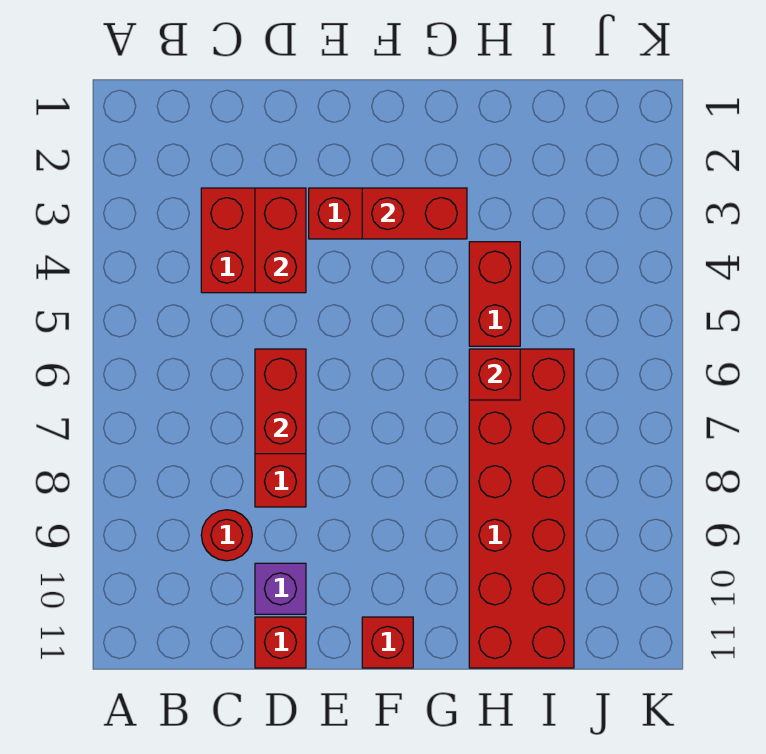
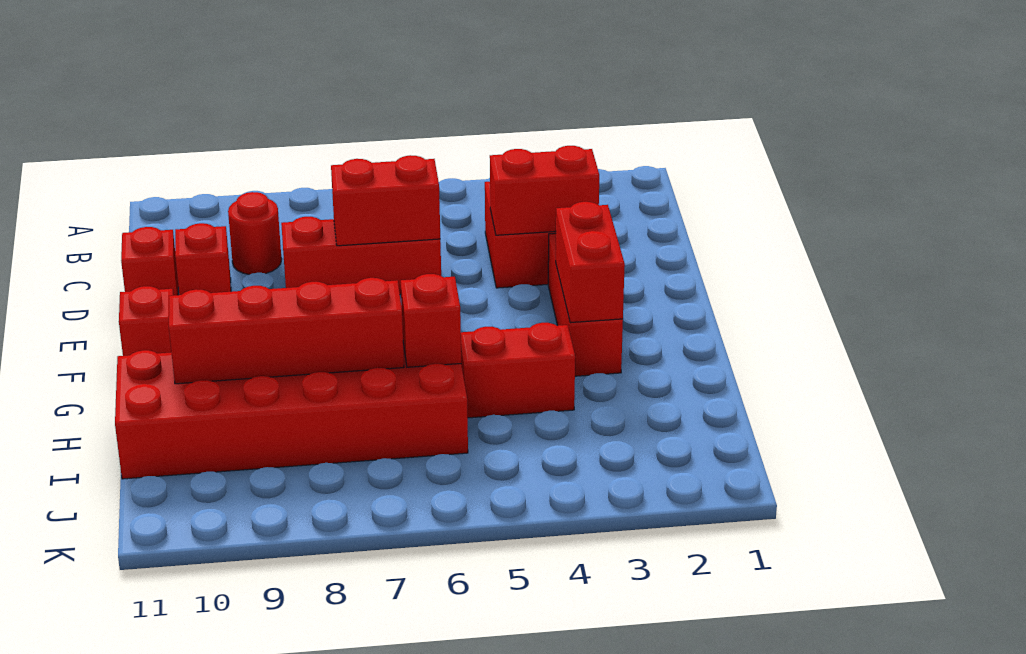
purple 1x1 brick [255,563,306,614] -> red 1x1 brick [175,223,231,295]
none -> red 1x4 brick [169,278,404,384]

